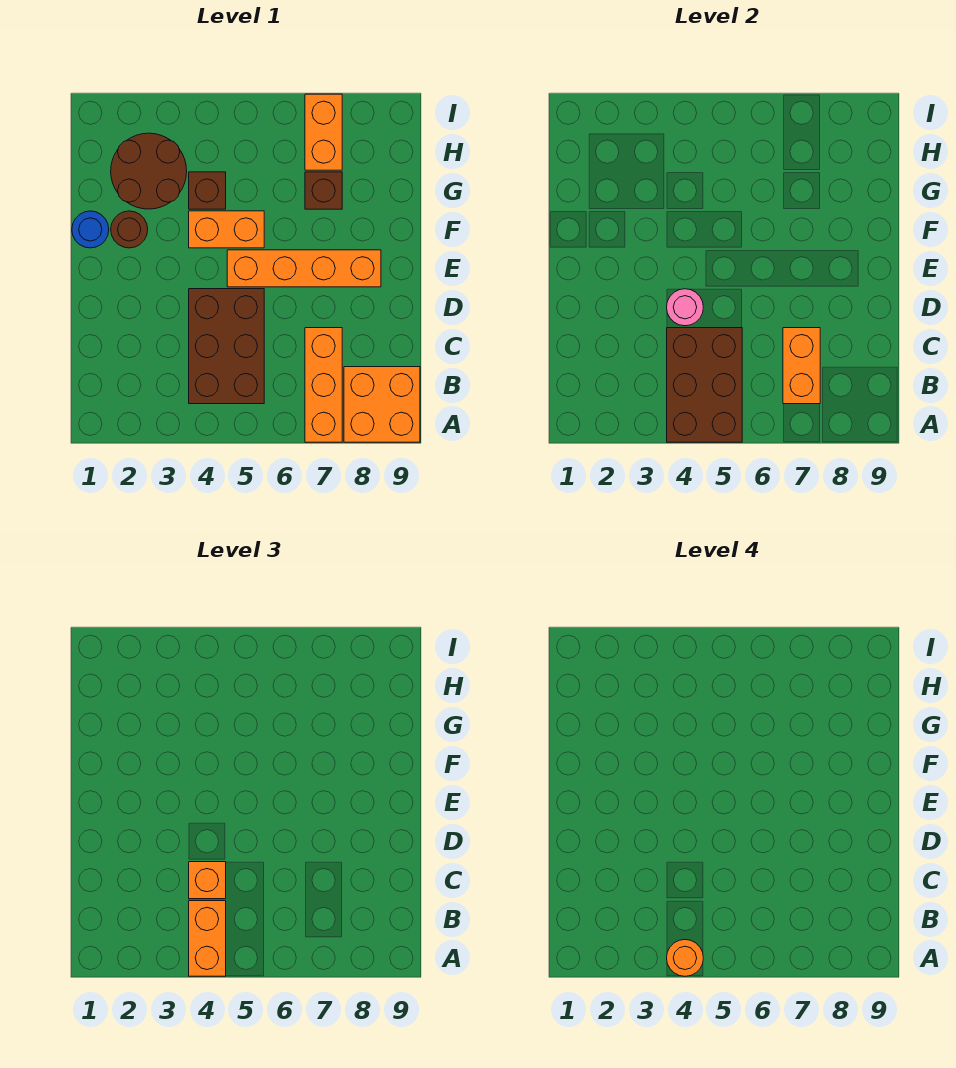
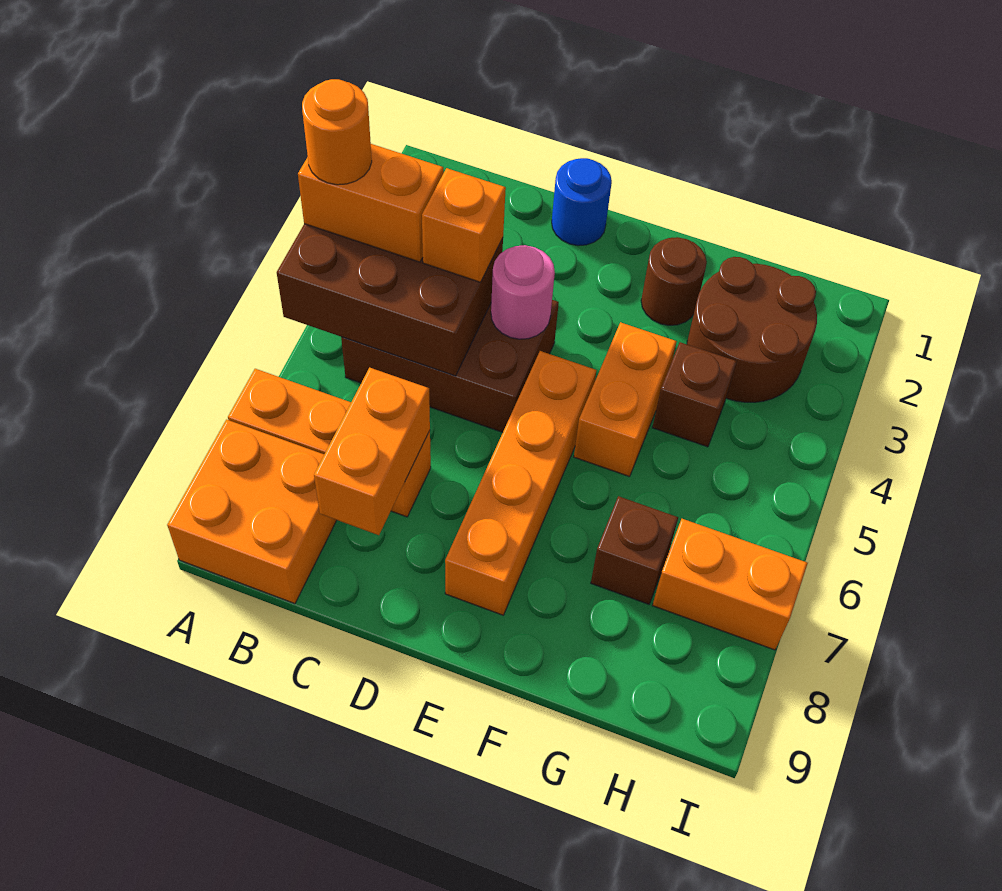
orange 1x2 brick [783,328,820,404] -> orange 1x2 brick turned to [314,368,430,535]
blue 1x1 round brick [72,211,109,248] -> blue 1x1 round brick moved to [552,158,612,246]

